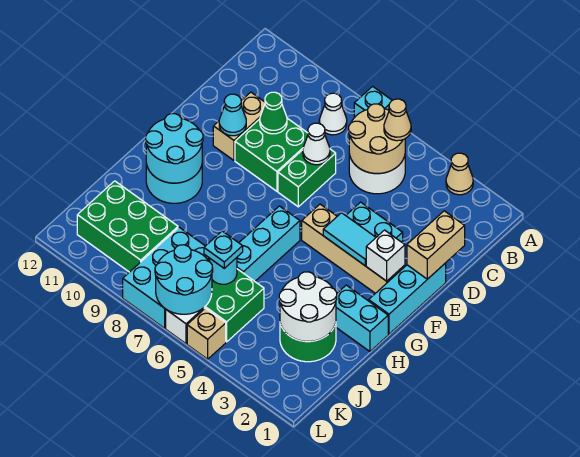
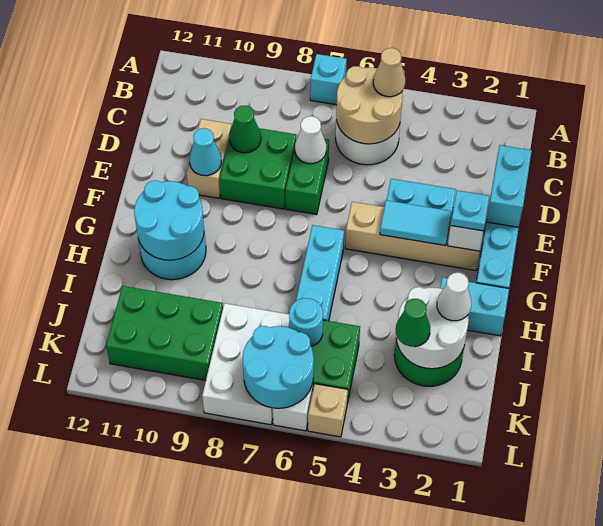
tan 1x1 cone [446,153,473,195] -> none
white 1x1 cone [319,93,347,135] -> white 1x1 cone moved to [437,273,471,321]
tan 1x2 brick [407,211,465,279] -> cyan 1x2 brick [487,145,532,227]
none -> green 1x1 cone [396,299,430,347]
cyan 1x1 plate [204,231,243,268] -> cyan 1x1 plate moved to [451,190,489,231]
cyan 2x3 brick [123,227,210,328] -> white 2x3 brick [202,303,289,425]

